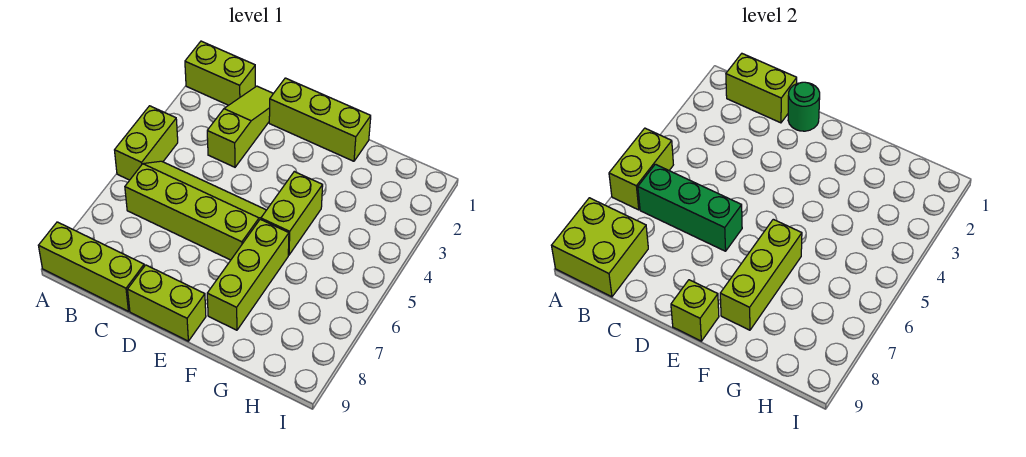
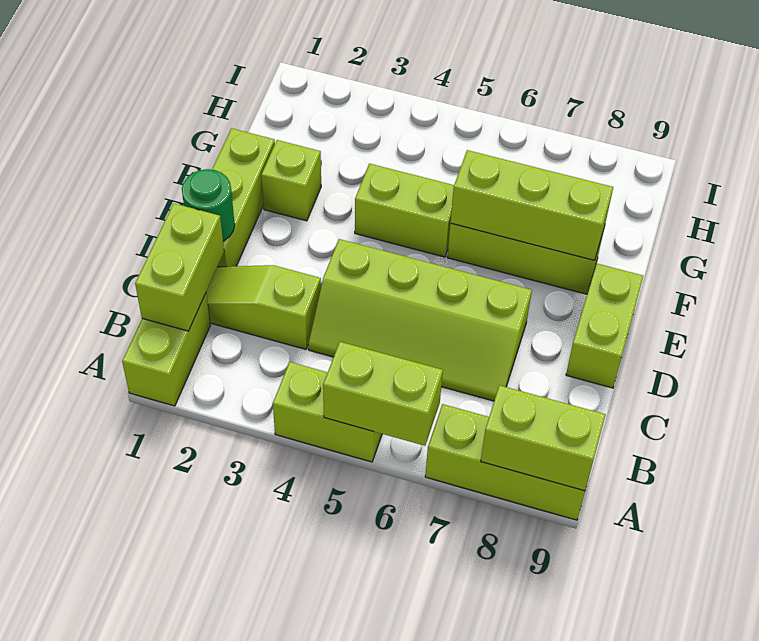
lime 2x2 brick [552,198,648,297] -> lime 1x2 brick [481,385,606,491]
lime 1x3 brick [39,222,144,311] -> lime 1x3 brick turned to [425,404,585,520]
lime 2x4 slope [125,161,266,260] -> lime 2x4 slope turned to [308,239,532,401]
green 1x3 brick [638,164,742,251] -> none
lime 1x1 brick [671,280,719,341] -> lime 1x1 brick moved to [261,140,321,221]

